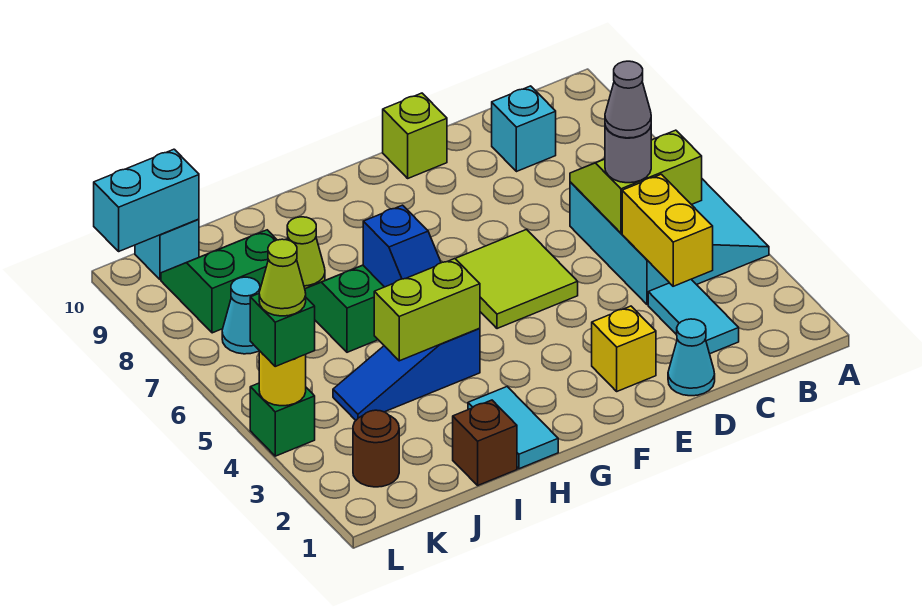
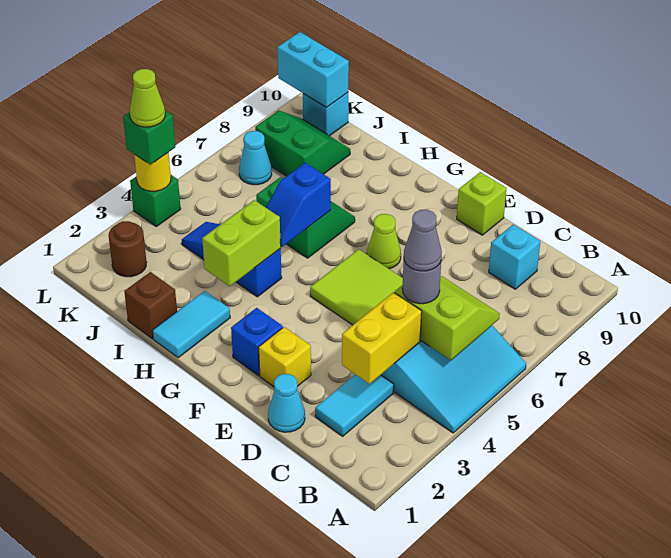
none -> blue 1x1 brick [231,308,283,376]
lime 1x2 brick [374,259,480,361] -> lime 1x2 brick turned to [202,200,281,286]
lime 1x1 cone [287,217,325,289] -> lime 1x1 cone moved to [367,214,401,269]

